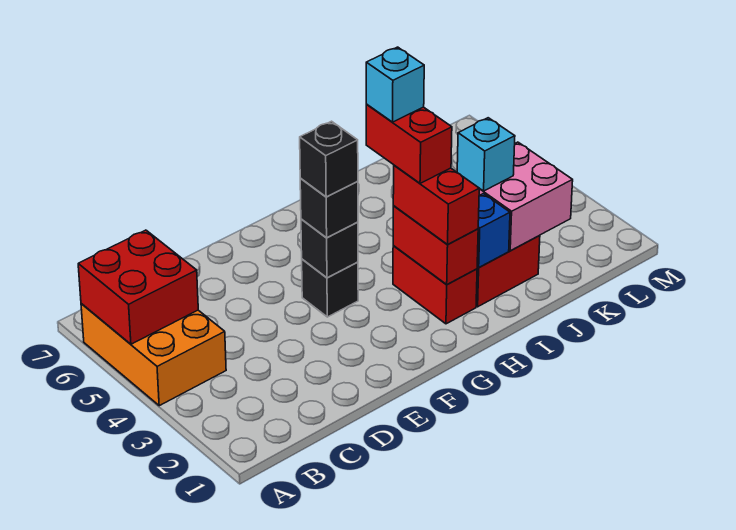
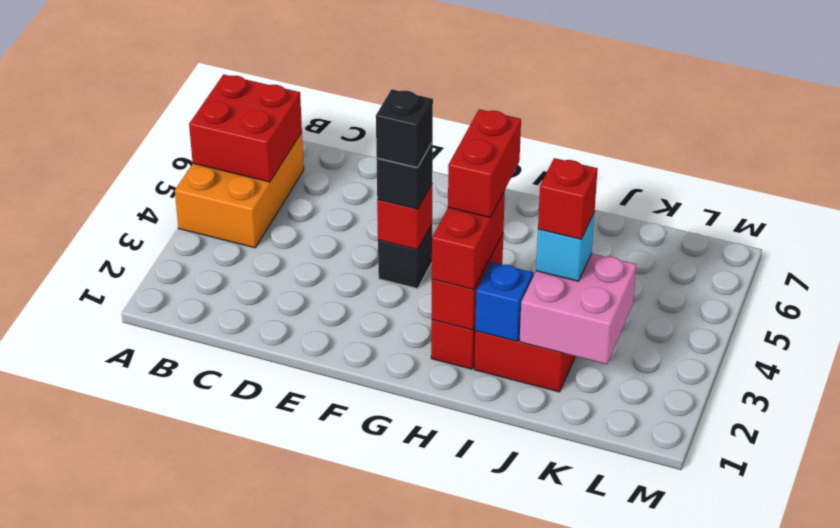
black 1x1 brick [301,219,358,278] -> red 1x1 brick [377,185,432,250]
cyan 1x1 brick [366,47,424,122] -> none
none -> red 1x1 brick [538,158,598,239]

